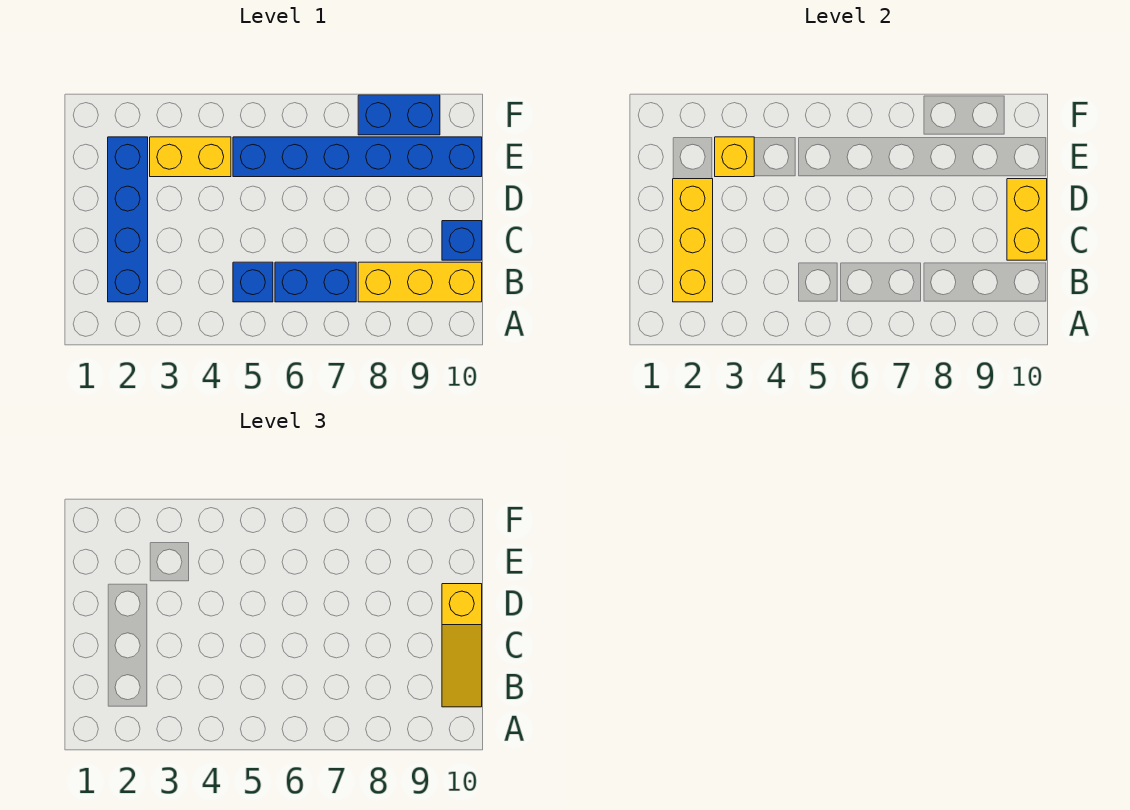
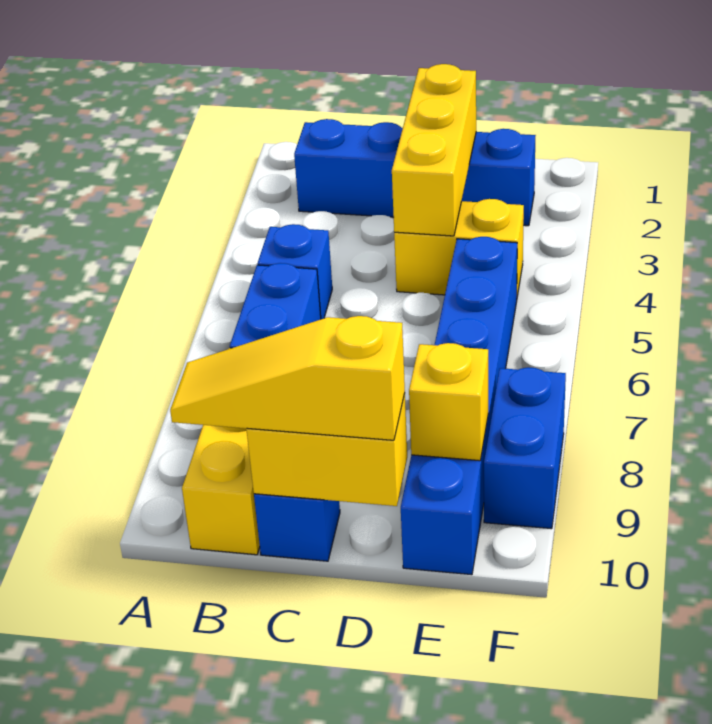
yellow 1x3 brick [673,179,713,302] -> yellow 1x3 brick turned to [392,64,476,236]
yellow 1x2 brick [150,137,231,177] -> yellow 1x2 brick turned to [394,199,524,296]
yellow 1x1 brick [715,137,754,177] -> yellow 1x1 brick moved to [409,343,488,461]

